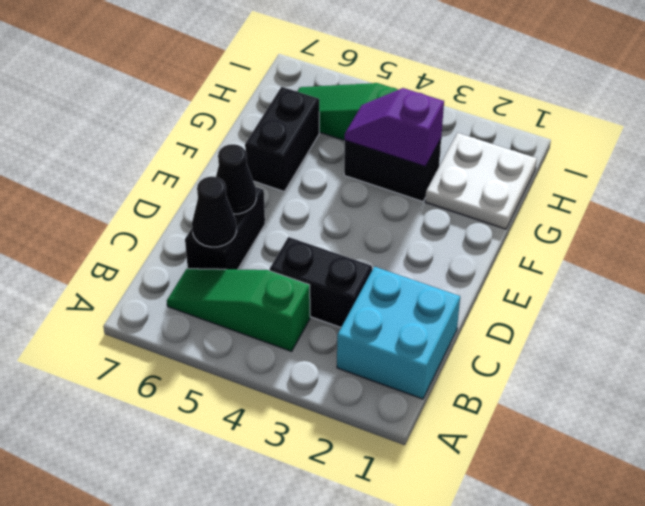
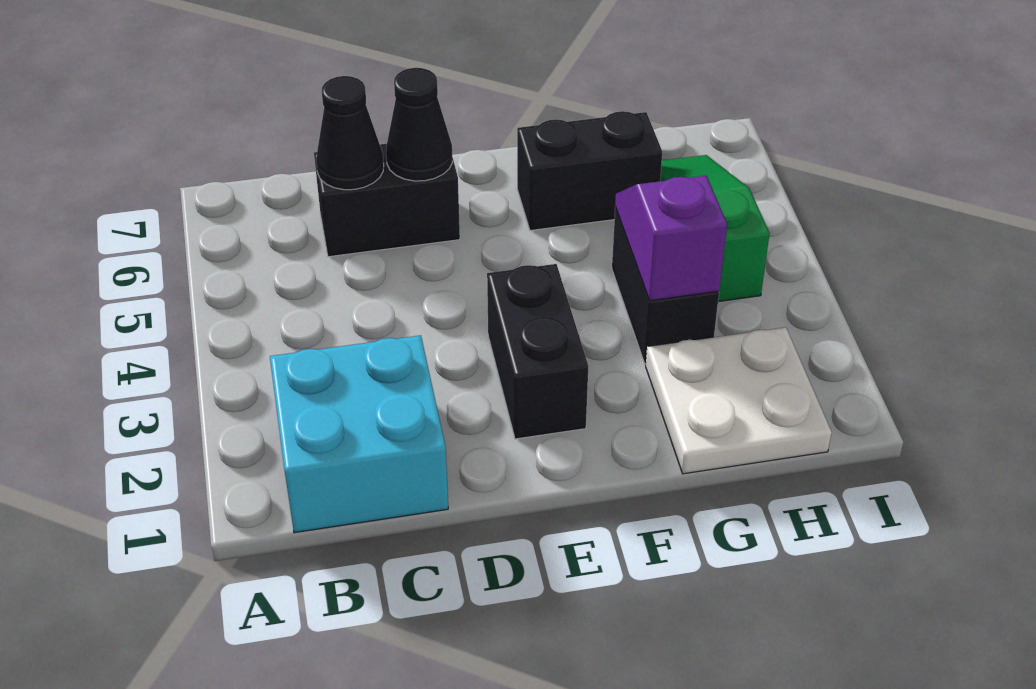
green 1x3 slope [167,269,310,351] -> none
black 1x2 brick [270,237,372,327] -> black 1x2 brick moved to [487,264,589,439]

